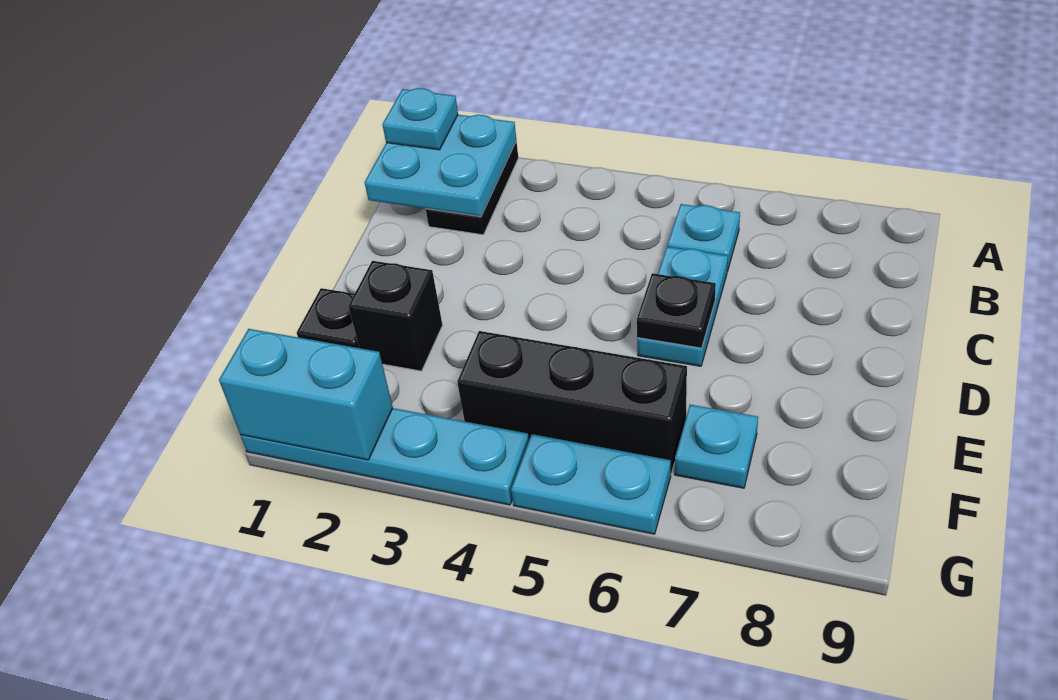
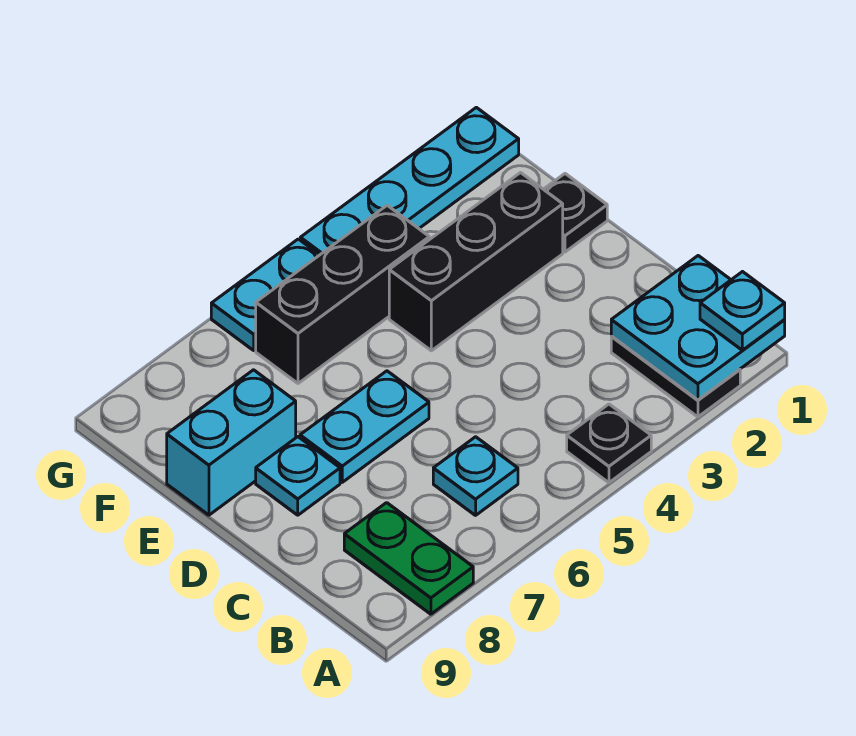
none -> green 1x2 plate [344,503,473,614]
cyan 1x2 plate [637,247,728,366] -> cyan 1x2 plate turned to [300,371,429,482]
black 1x1 plate [637,273,716,348] -> black 1x1 plate moved to [567,404,651,483]
black 1x1 brick [348,261,442,371] -> black 1x3 brick [389,173,563,351]
cyan 1x1 plate [675,405,758,488] -> cyan 1x1 plate moved to [256,437,340,515]
cyan 1x2 brick [219,329,393,460] -> cyan 1x2 brick moved to [167,370,296,515]

